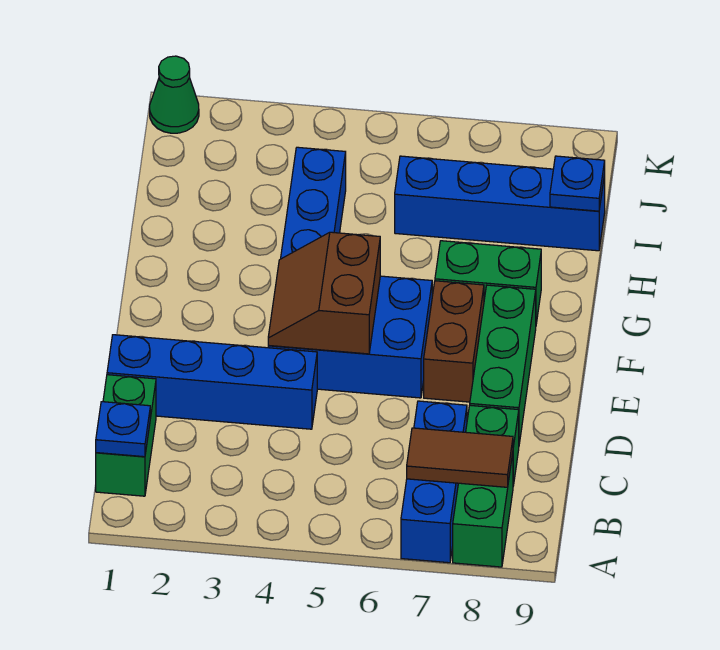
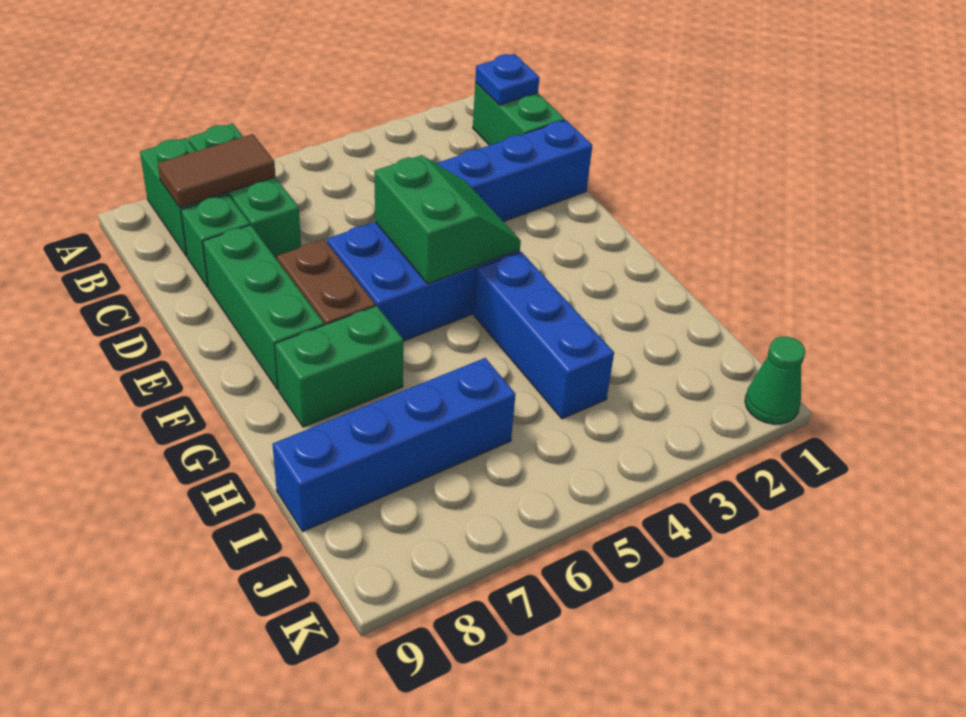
blue 1x3 brick [401,401,467,563] -> green 1x3 brick [188,124,301,259]
brown 2x2 slope [268,232,380,354] -> green 2x2 slope [375,155,521,284]
blue 1x1 plate [550,156,605,211] -> none

